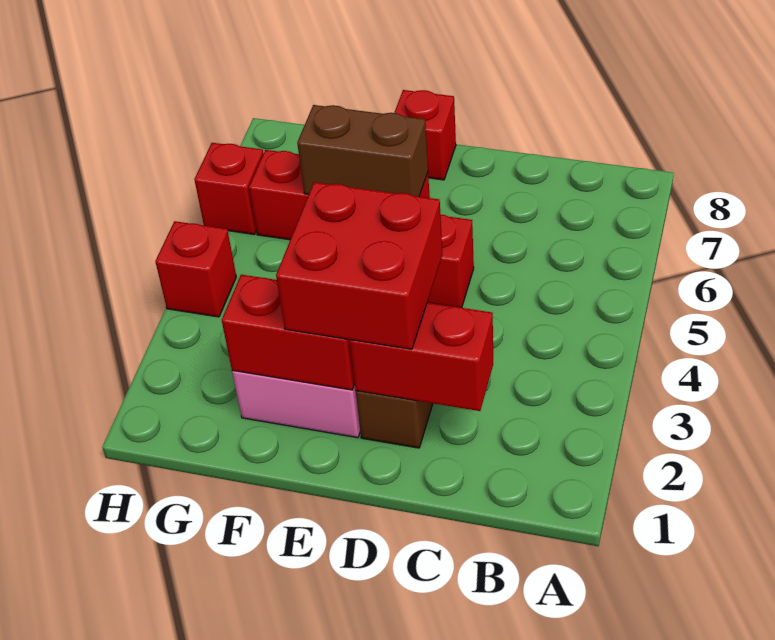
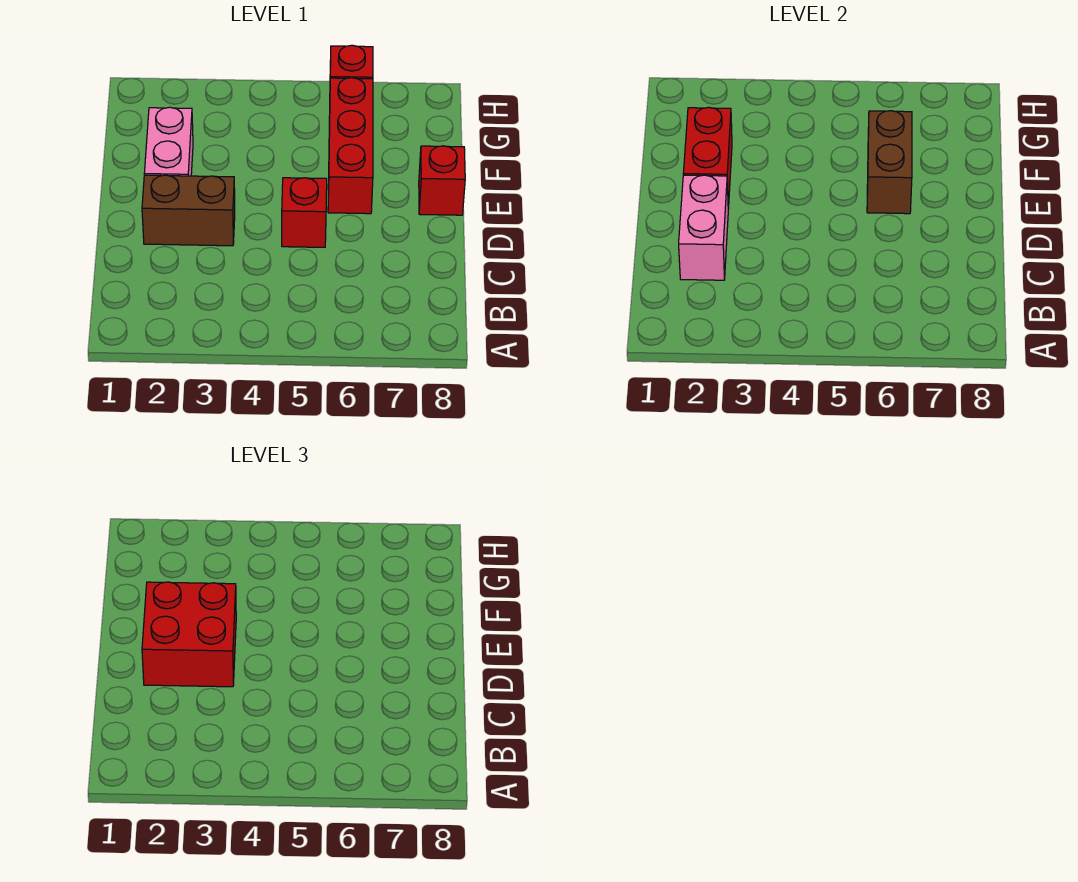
red 1x2 brick [350,303,493,411] -> pink 1x2 brick [679,175,728,280]
red 1x1 brick [155,221,236,317] -> none

